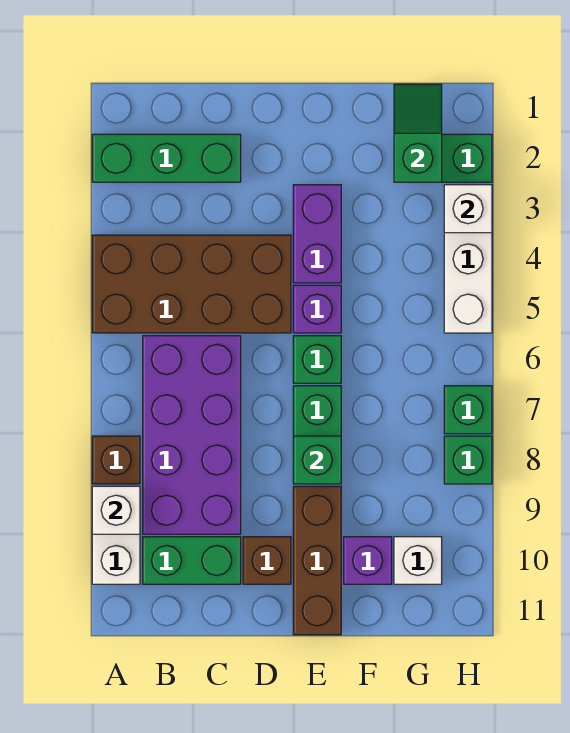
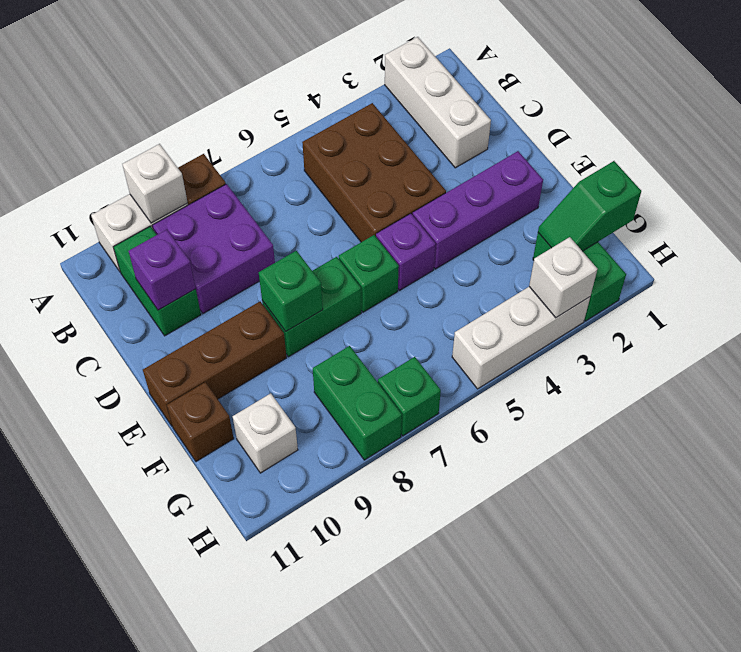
green 1x3 brick [92,134,241,182] -> white 1x3 brick [385,37,491,168]
brown 2x4 brick [92,235,291,333] -> brown 2x3 brick [302,103,446,242]
purple 2x4 brick [143,336,241,534] -> purple 2x2 brick [152,184,275,314]
brown 1x1 brick [243,537,291,584] -> brown 1x1 brick moved to [167,382,234,462]
purple 1x2 brick [293,185,341,283] -> purple 1x3 brick [413,151,543,269]
purple 1x1 brick [344,537,392,584] -> purple 1x1 brick moved to [129,230,196,310]
green 1x2 slope [394,84,442,182] -> green 1x2 slope turned to [538,161,641,251]
green 1x1 brick [444,436,492,484] -> green 1x2 brick [313,346,402,460]

